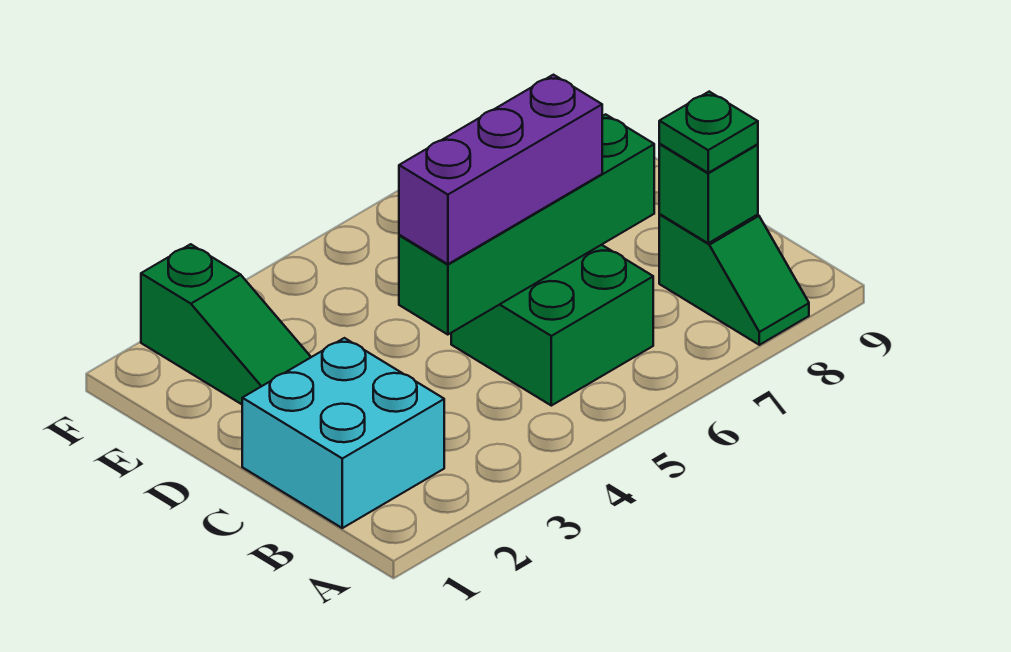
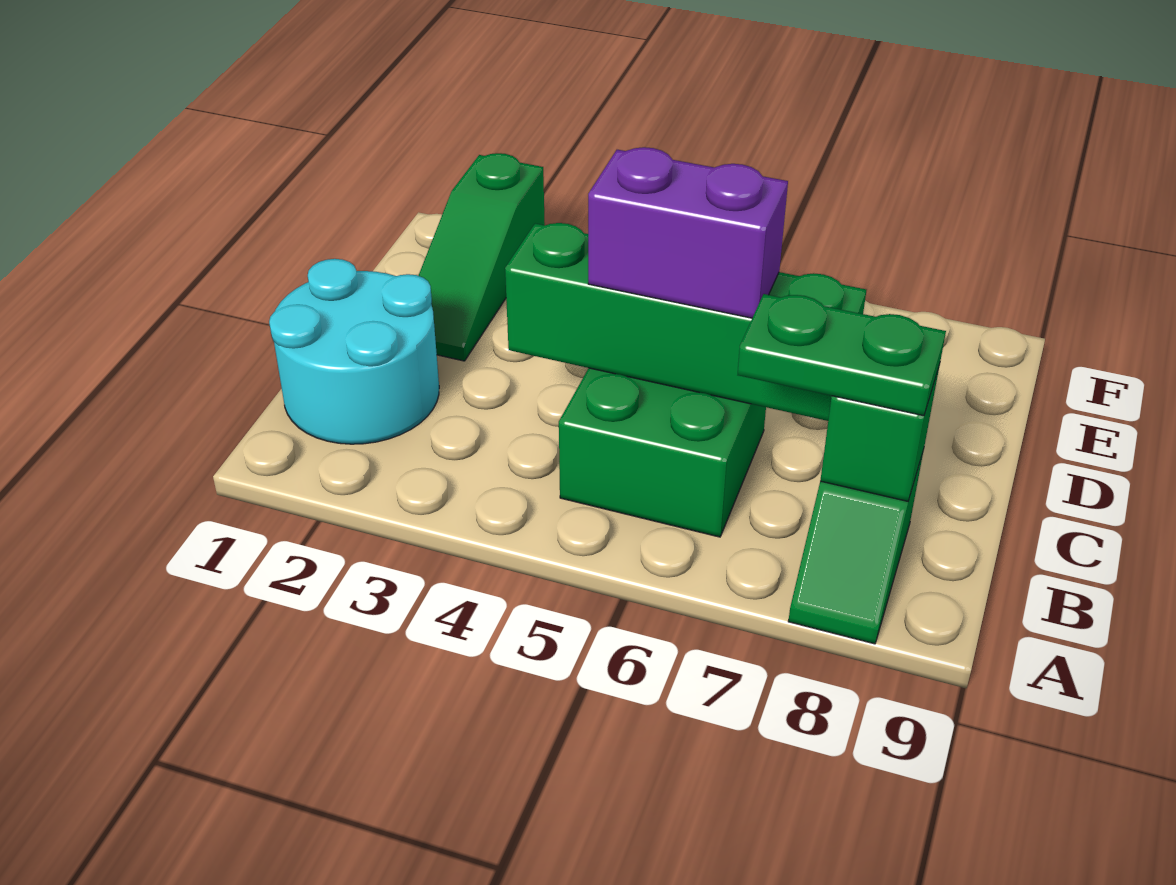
cyan 2x2 brick [242,338,444,528] -> cyan 2x2 round brick [269,259,439,444]
green 1x1 plate [659,92,758,173] -> green 1x2 plate [738,294,946,416]
purple 1x3 brick [399,75,602,264] -> purple 1x2 brick [588,147,788,318]

